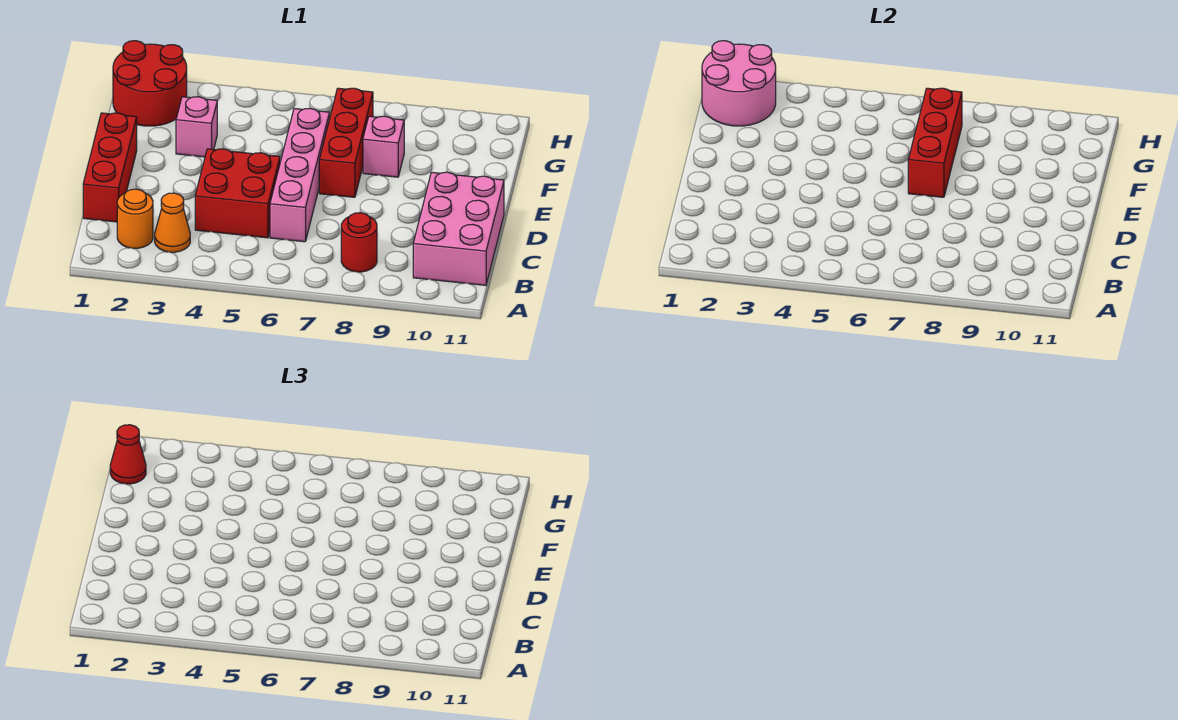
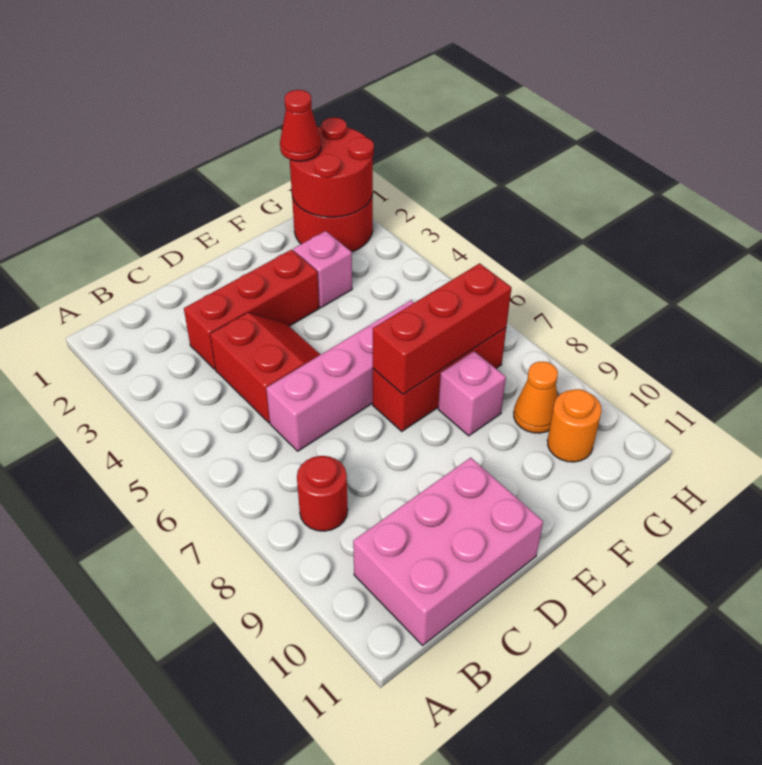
orange 1x1 round brick [117,189,153,248] -> orange 1x1 round brick moved to [547,389,602,462]
orange 1x1 cone [155,193,190,252] -> orange 1x1 cone moved to [514,362,558,433]
red 1x3 brick [83,113,137,222] -> red 1x3 brick moved to [184,250,319,369]
red 2x2 brick [195,149,280,238] -> red 2x2 slope [210,313,320,423]
pink 2x2 round brick [702,41,776,126] -> red 2x2 round brick [290,118,374,217]

